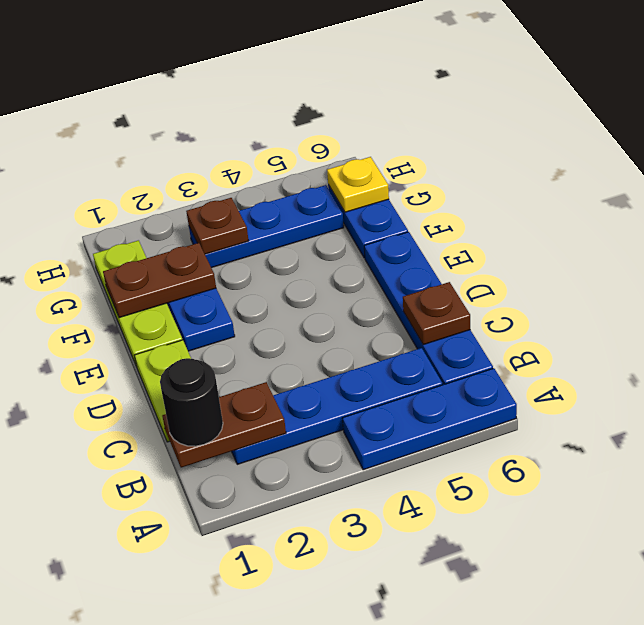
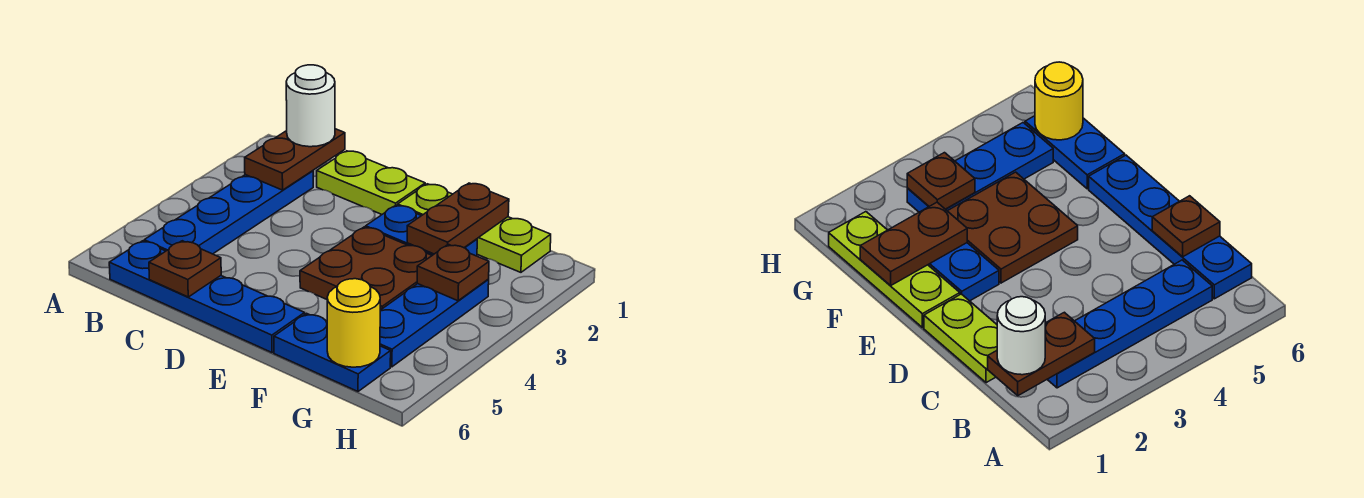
blue 1x3 plate [343,368,517,470] -> none
black 1x1 round brick [160,358,223,446] -> white 1x1 round brick [286,65,335,147]
none -> brown 2x2 plate [300,227,432,310]
yellow 1x1 plate [327,157,389,212] -> yellow 1x1 round brick [327,279,380,367]

